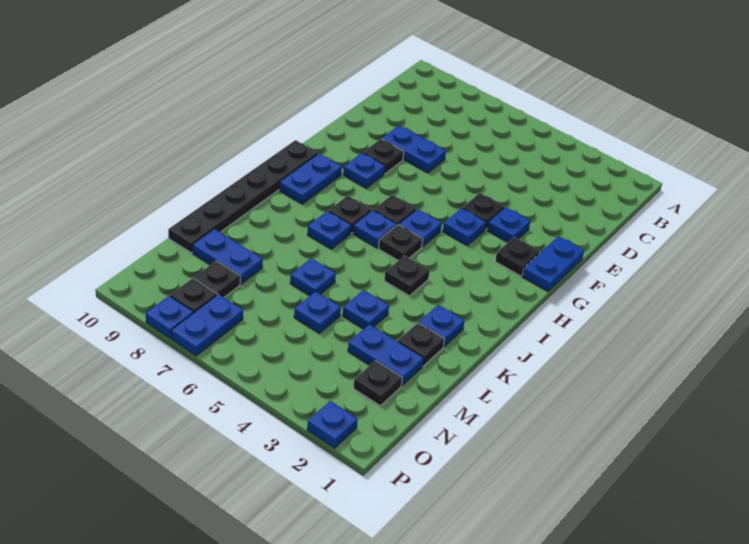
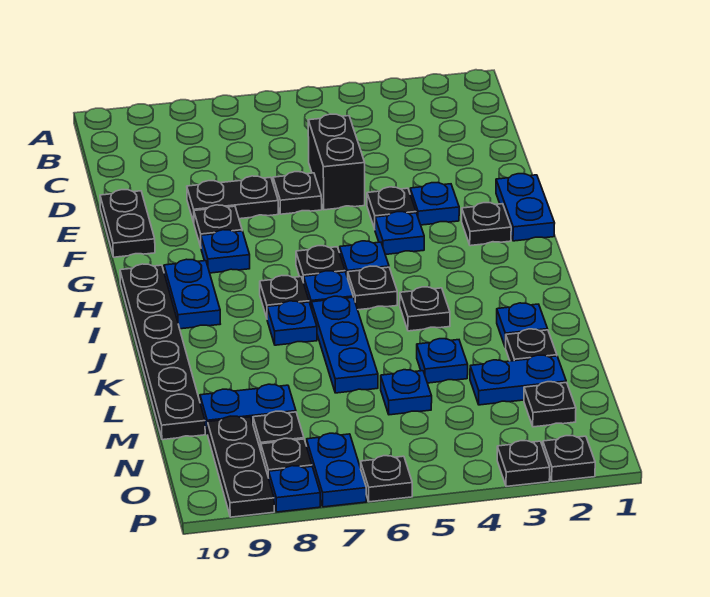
none -> black 1x2 brick [308,114,365,210]
none -> black 1x1 plate [273,172,322,214]
blue 1x2 plate [382,125,446,173] -> black 1x2 plate [187,176,278,222]
none -> black 1x2 plate [100,190,155,257]
blue 1x1 plate [290,258,336,296] -> blue 1x3 plate [312,296,378,393]
none -> black 1x3 plate [208,416,274,517]
blue 1x1 plate [307,401,358,448] -> black 1x1 plate [543,436,595,481]
none -> black 1x1 plate [497,441,550,487]
none -> black 1x1 plate [361,456,412,502]

